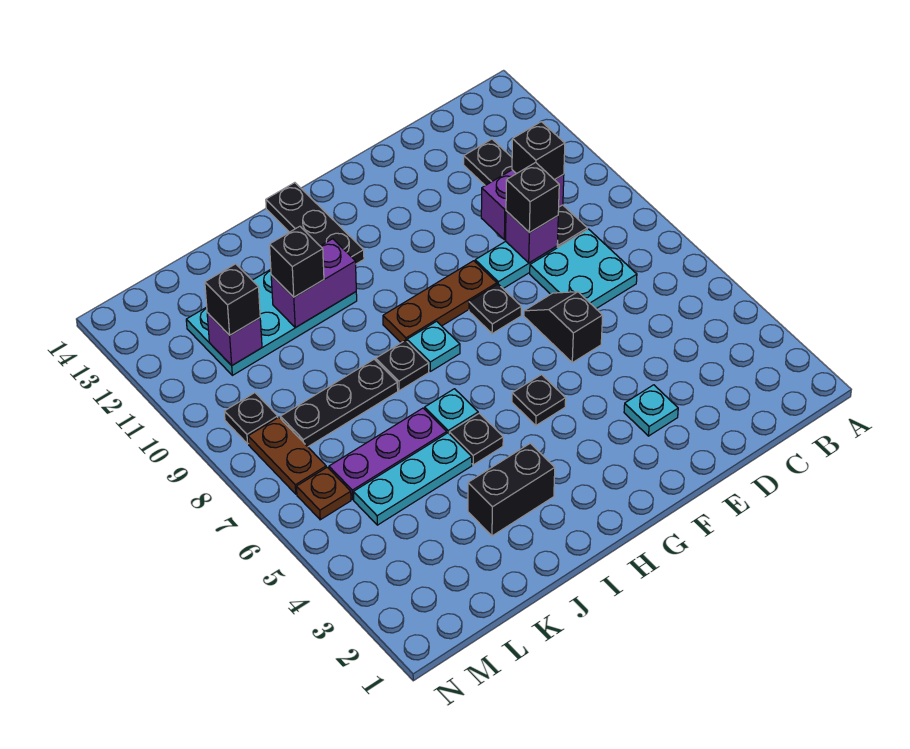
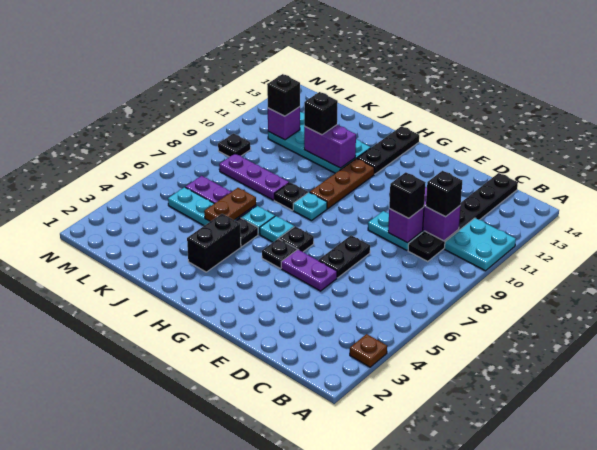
cyan 2x2 plate [530,229,637,309] -> cyan 2x2 plate moved to [445,218,516,271]
black 1x4 plate [464,139,587,248] -> black 1x6 plate [408,173,518,261]
cyan 1x1 plate [624,385,678,436] -> cyan 1x1 plate moved to [260,216,294,242]
none -> purple 1x2 plate [281,250,337,291]
black 1x2 slope [524,292,603,363] -> black 1x2 plate [318,235,370,278]
black 1x1 plate [469,284,521,334] -> black 1x1 plate moved to [279,226,314,252]
brown 1x3 plate [383,261,497,343] -> brown 1x3 plate turned to [310,158,374,209]
black 1x2 brick [468,443,555,536] -> black 1x2 brick turned to [187,214,241,272]
black 1x3 plate [280,359,398,447] -> purple 1x3 plate [219,154,289,200]
brown 1x1 plate [296,467,351,520] -> brown 1x1 plate moved to [350,334,387,367]
brown 1x2 plate [248,417,326,494] -> brown 1x2 plate moved to [204,188,256,222]

